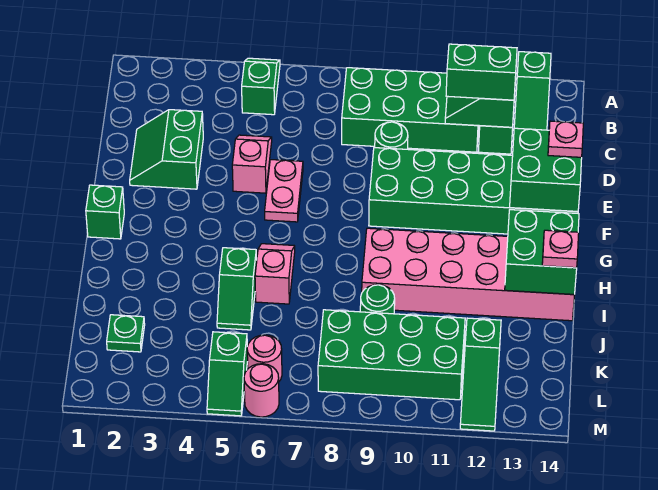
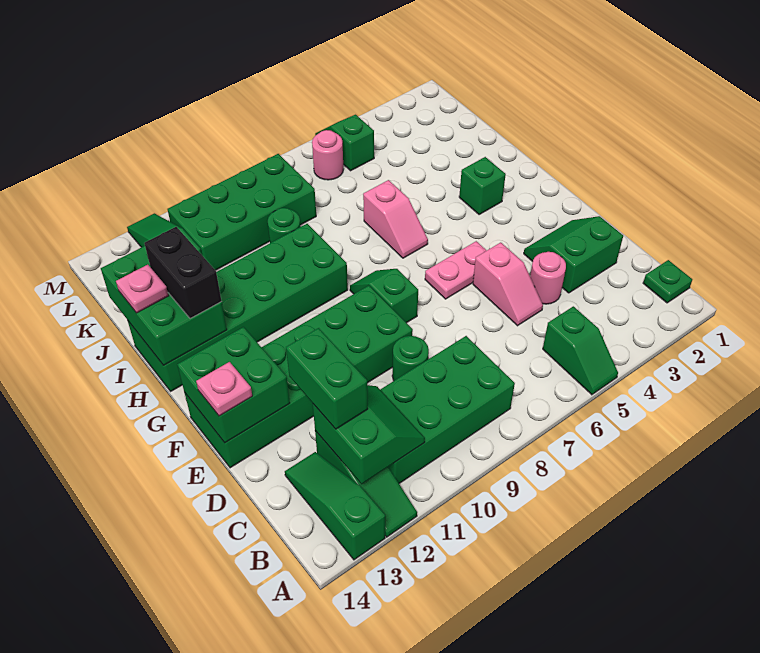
green 1x2 brick [446,44,517,100] -> green 1x2 brick turned to [286,328,368,429]
green 2x2 slope [130,110,203,189] -> green 2x2 slope turned to [524,216,623,293]
pink 1x2 plate [265,160,303,222] -> pink 1x2 plate turned to [425,241,487,299]
green 1x1 brick [86,185,124,239] -> green 1x1 brick moved to [459,157,506,215]
pink 2x6 brick [362,228,574,321] -> green 2x6 brick [127,224,348,391]
green 2x2 brick [505,210,579,294] -> green 2x3 brick [101,246,227,365]
none -> black 1x2 brick [144,227,222,319]
green 1x2 slope [217,248,257,330] -> green 1x2 slope moved to [350,269,418,323]
green 1x1 plate [107,315,145,352] -> green 1x1 plate moved to [643,260,692,303]
pink 1x1 round brick [244,364,279,417] -> pink 1x1 round brick moved to [530,252,566,304]

